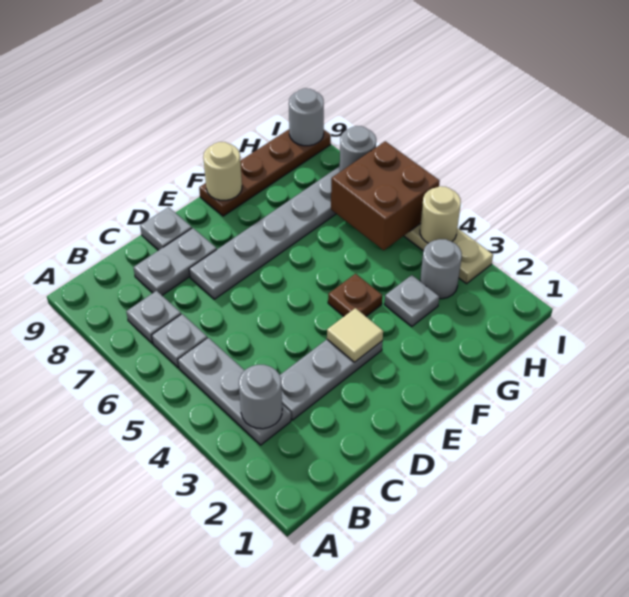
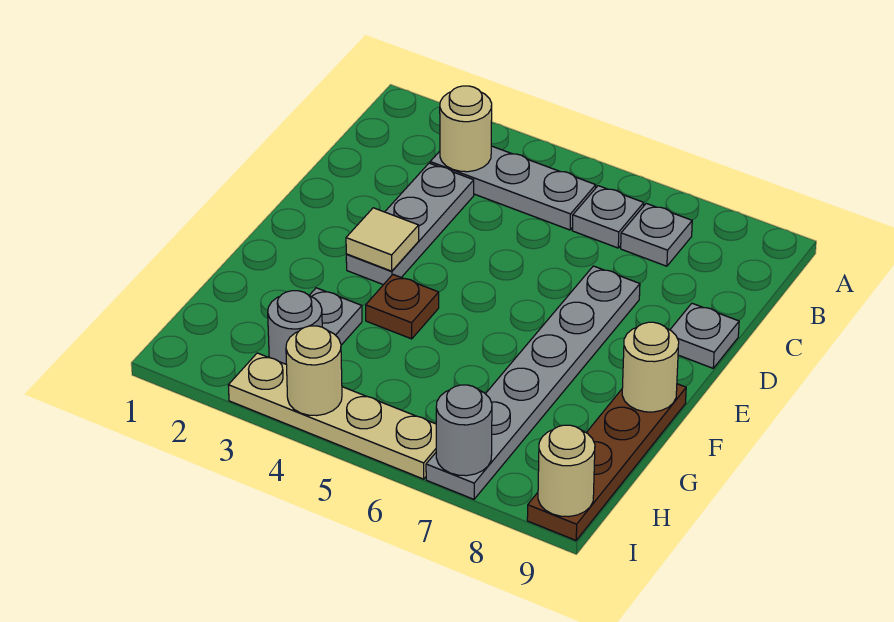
grey 1x1 round brick [239,365,282,429] -> tan 1x1 round brick [440,86,492,172]
grey 1x2 plate [133,228,217,295] -> none
brown 2x2 brick [331,141,440,250] -> none
grey 1x1 round brick [289,88,324,146] -> tan 1x1 round brick [538,425,595,517]

